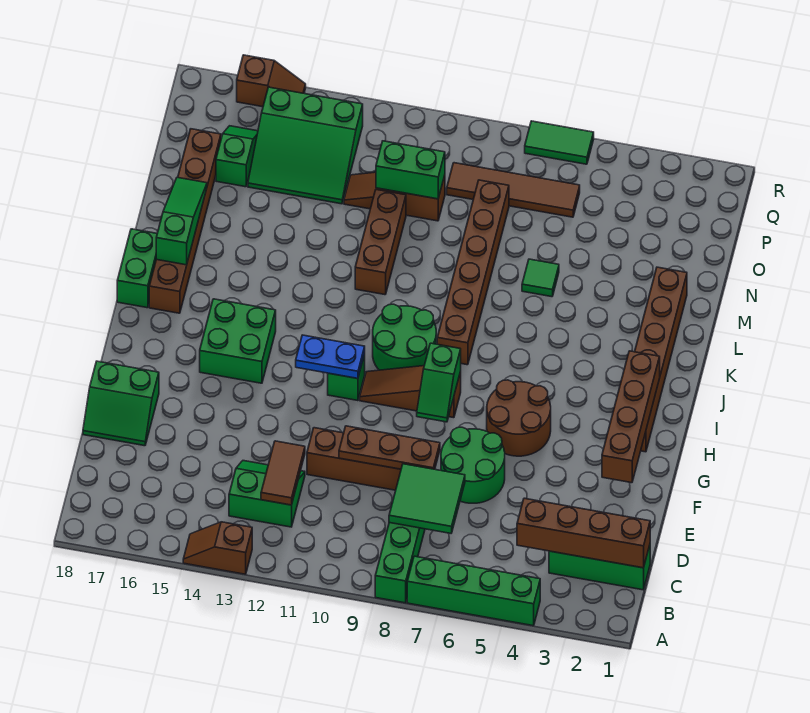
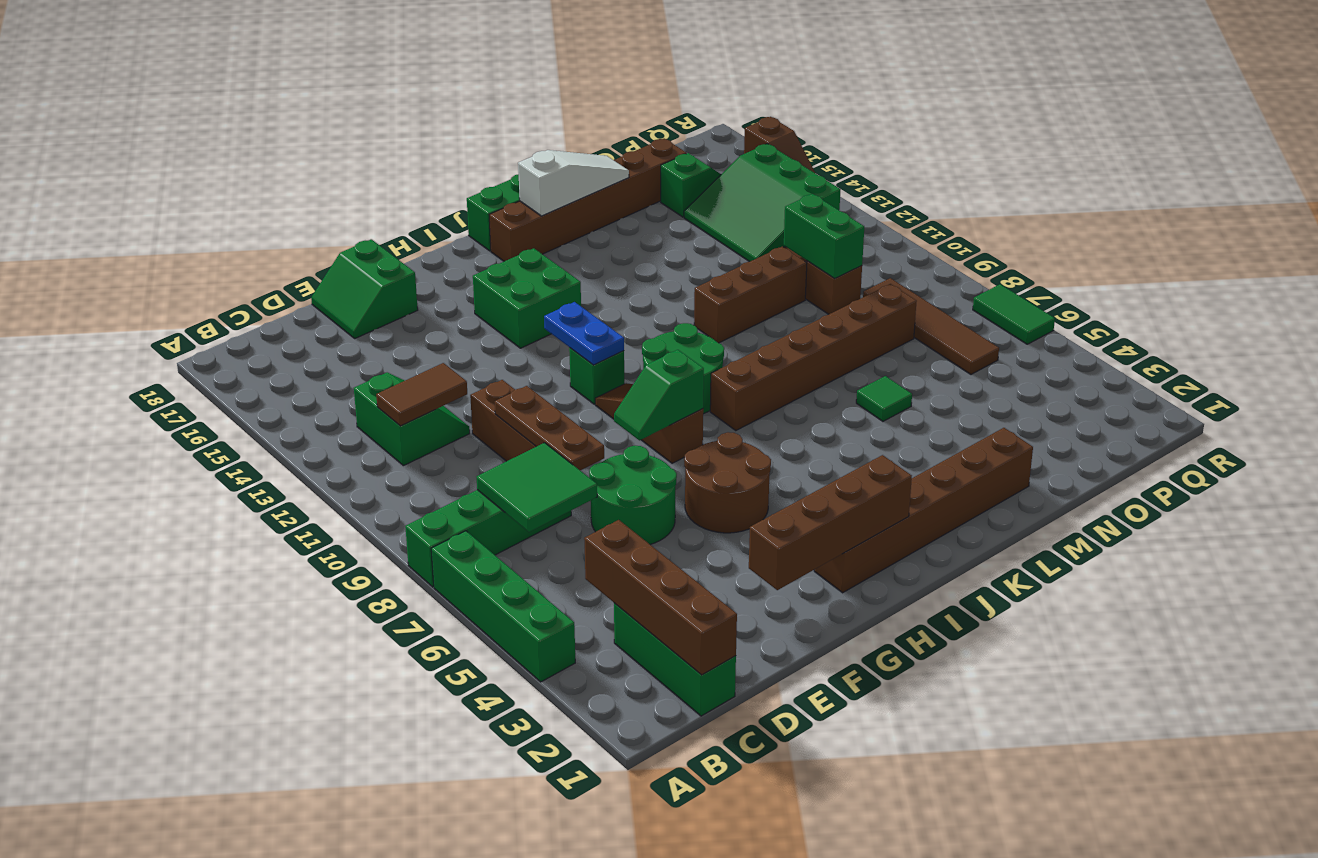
brown 1x2 slope [183,522,252,574] -> none
green 1x3 slope [156,177,207,265] -> white 1x3 slope [518,150,629,216]

